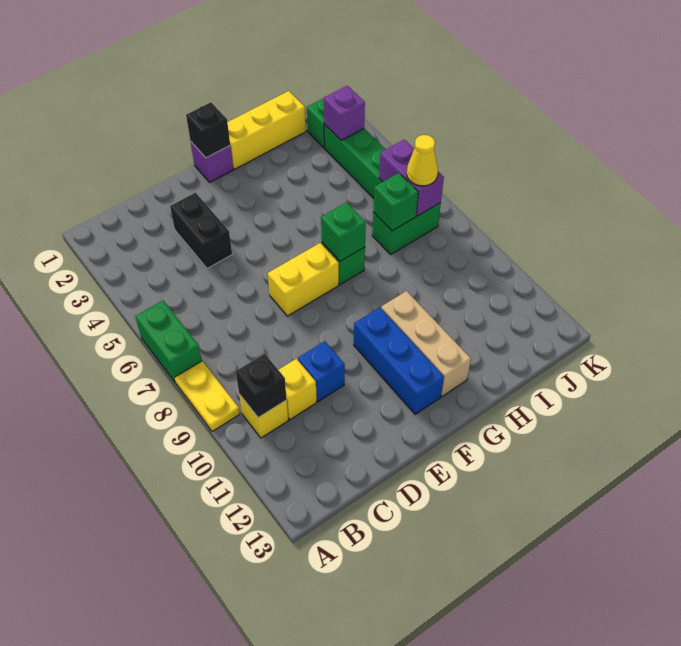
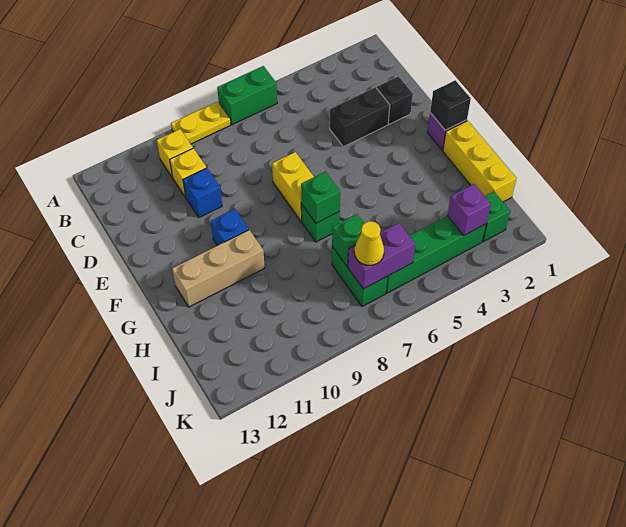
black 1x1 brick [236,354,287,418] -> black 1x1 brick moved to [377,76,413,124]
blue 1x3 brick [354,307,444,414] -> blue 1x1 brick [211,209,249,246]

